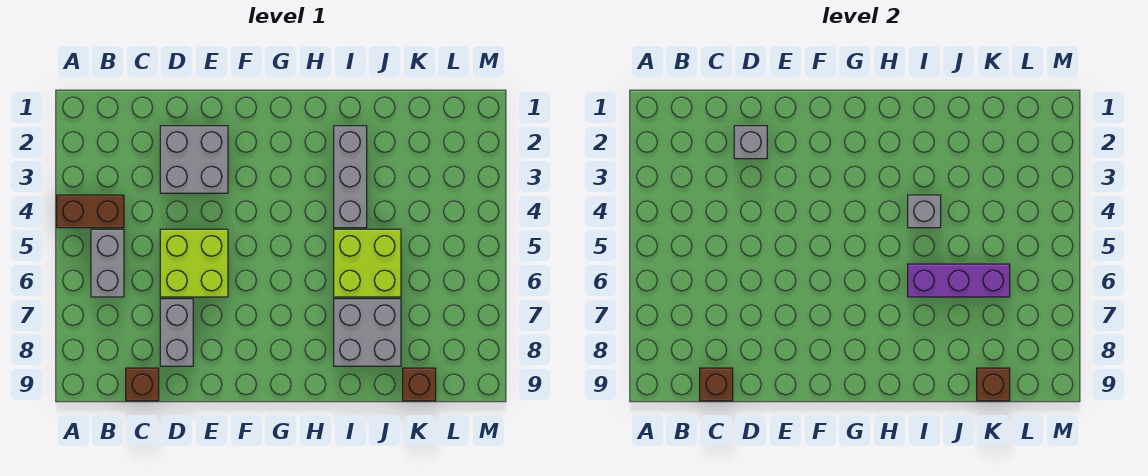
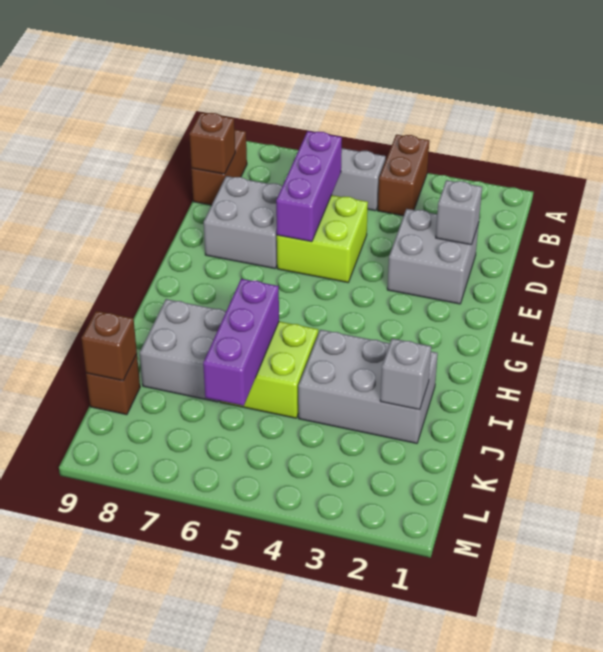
none -> purple 1x3 brick [276,131,342,242]
brown 1x1 brick [126,368,159,401] -> brown 1x2 brick [191,130,247,205]
grey 1x2 brick [160,299,193,366] -> grey 2x2 brick [204,176,282,269]
grey 1x3 brick [334,126,367,228] -> grey 2x3 brick [298,330,438,443]
grey 1x1 brick [908,195,941,228] -> grey 1x1 brick moved to [380,338,431,410]

